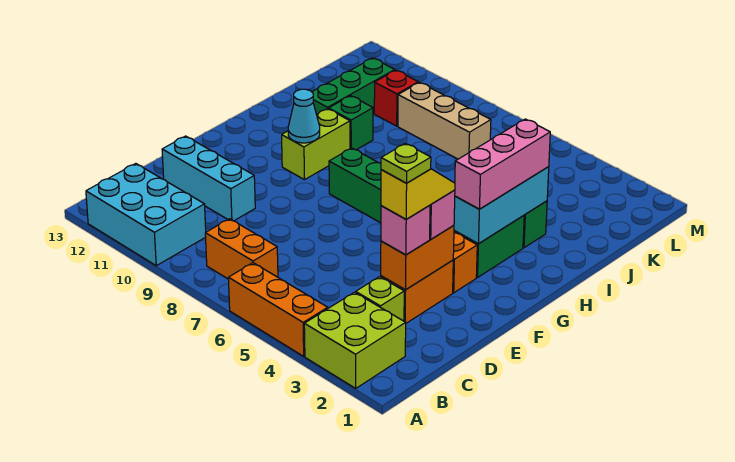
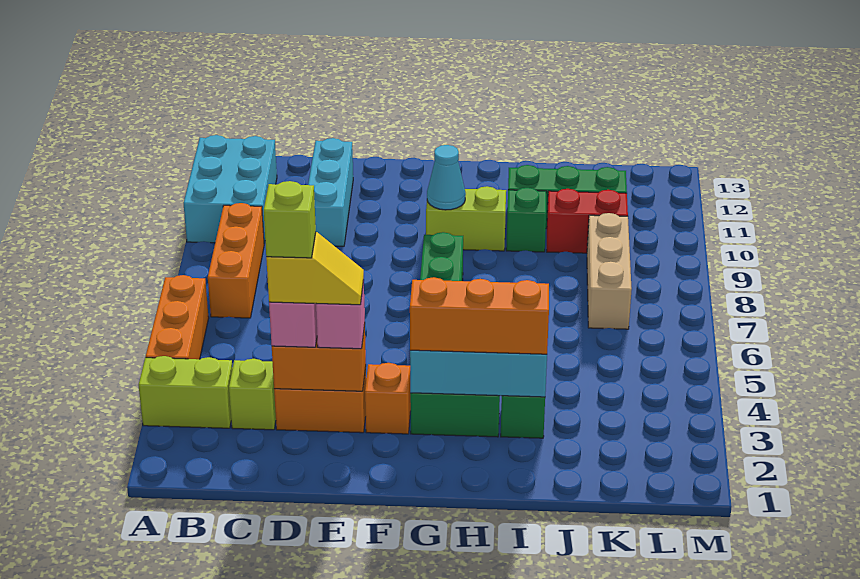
lime 2x2 brick [304,292,406,388] -> lime 1x2 brick [139,356,233,428]
orange 1x2 brick [205,219,278,279] -> orange 1x3 brick [208,203,264,318]
lime 1x1 plate [381,143,431,183] -> lime 1x1 brick [264,181,316,258]
pink 1x3 brick [455,119,550,209] -> orange 1x3 brick [410,277,549,354]
red 1x1 brick [374,70,418,126] -> red 1x2 brick [547,189,628,253]

